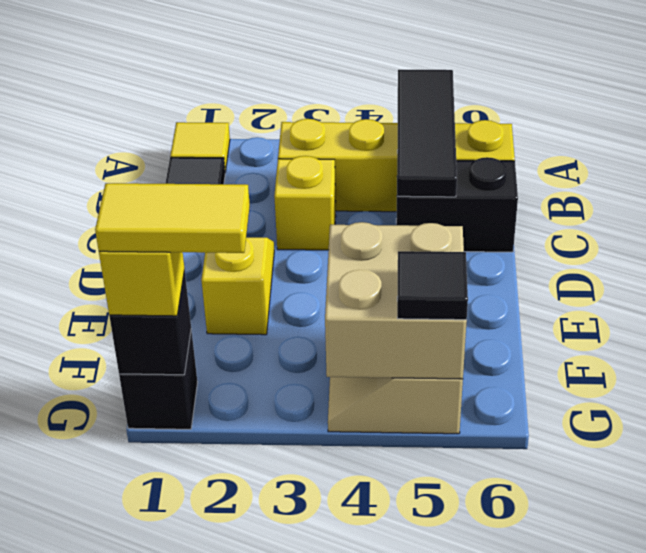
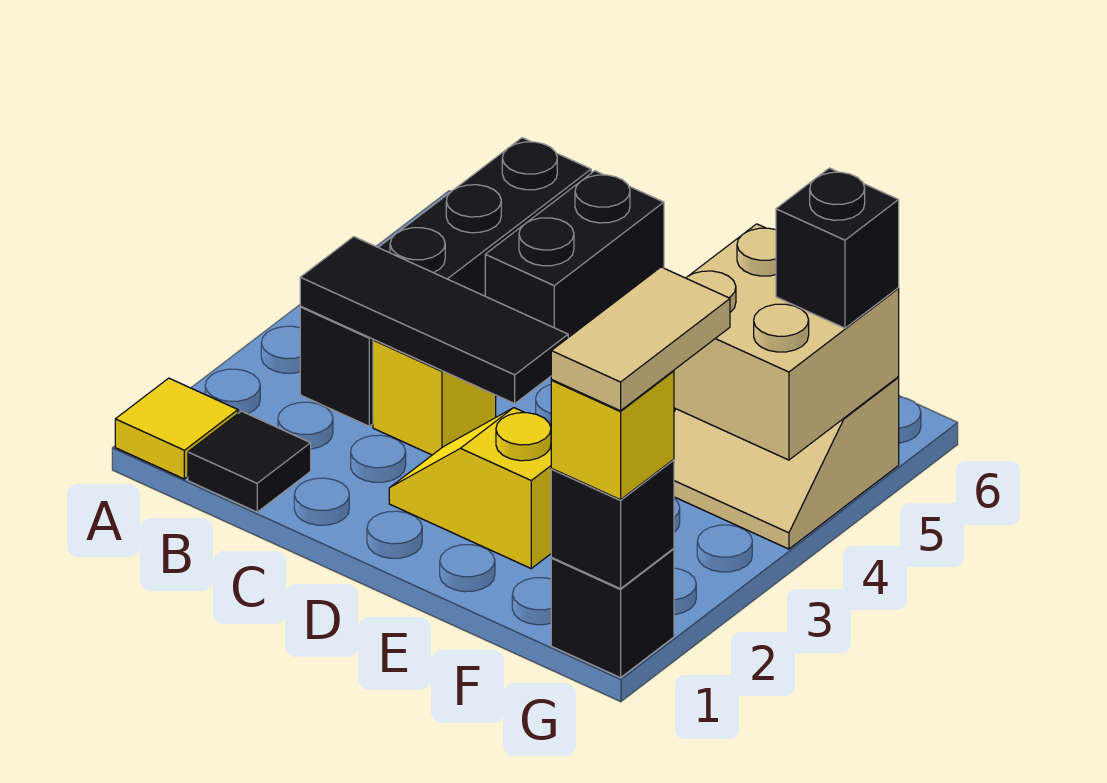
black 1x3 tile [397,70,457,197] -> black 1x3 tile moved to [300,237,568,404]
yellow 1x4 brick [278,119,515,212] -> black 1x4 brick [300,138,591,426]
yellow 1x2 tile [95,183,250,253] -> tan 1x2 tile [551,267,730,411]
black 1x1 tile [397,251,468,320] -> black 1x1 brick [776,168,899,328]

